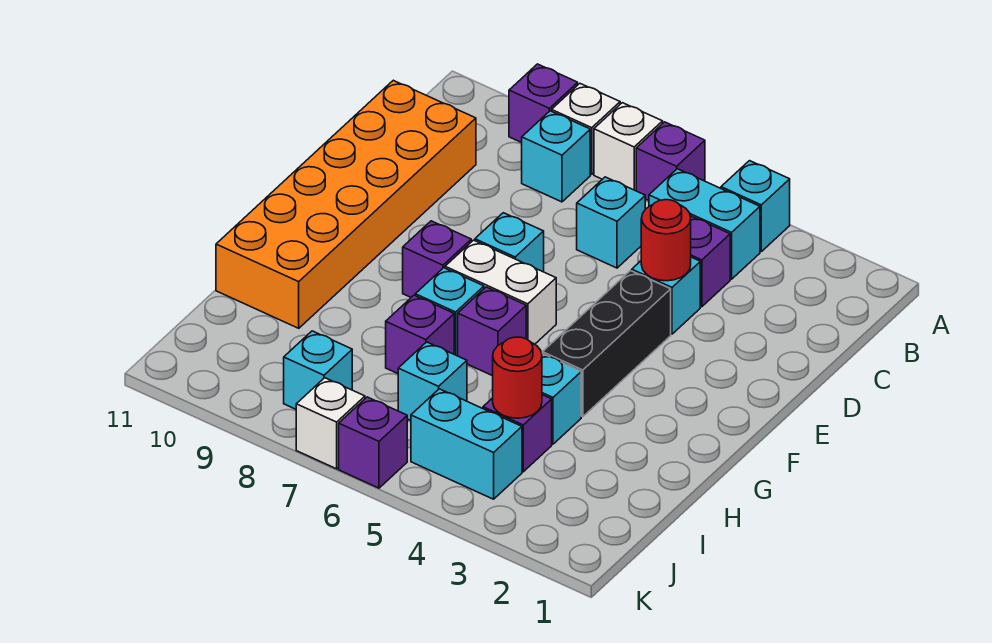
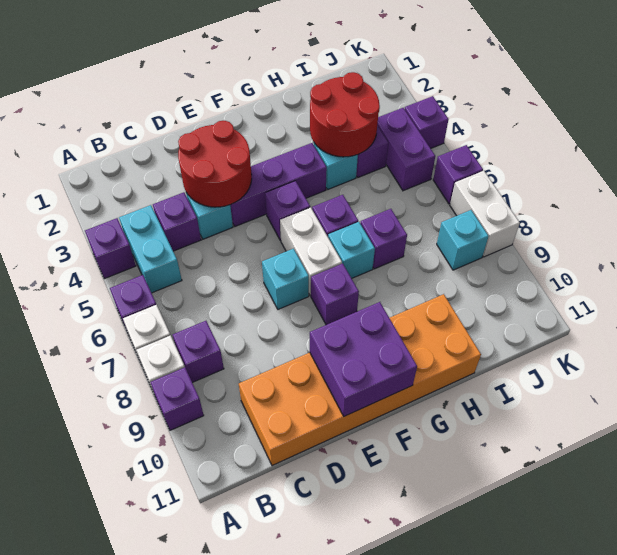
cyan 1x1 brick [721,161,790,251] -> purple 1x1 brick [85,218,136,279]
cyan 1x1 brick [522,111,590,202] -> purple 1x1 brick [173,321,224,383]
cyan 1x1 brick [577,177,645,268] -> none
red 1x1 round brick [641,200,691,281] -> red 2x2 round brick [178,121,252,207]
black 1x3 brick [543,271,671,417] -> purple 1x3 brick [230,143,327,226]
none -> purple 2x2 brick [310,302,417,416]
none -> purple 1x1 brick [265,181,310,241]
red 1x1 round brick [493,337,542,418] -> red 2x2 round brick [310,72,380,157]
cyan 1x1 brick [398,342,467,421] -> none
cyan 1x2 brick [411,389,522,499] -> purple 1x2 brick [377,108,435,191]
none -> purple 1x1 brick [405,96,449,148]
white 1x1 brick [296,378,365,469] -> white 1x2 brick [450,171,520,257]

